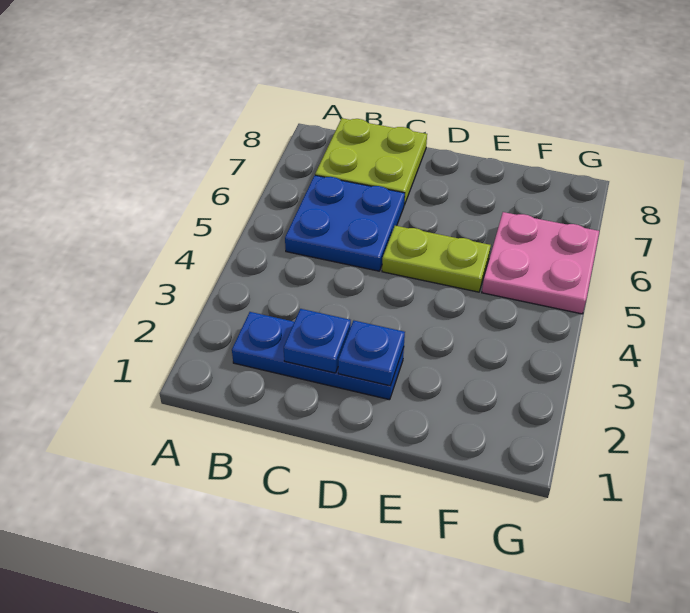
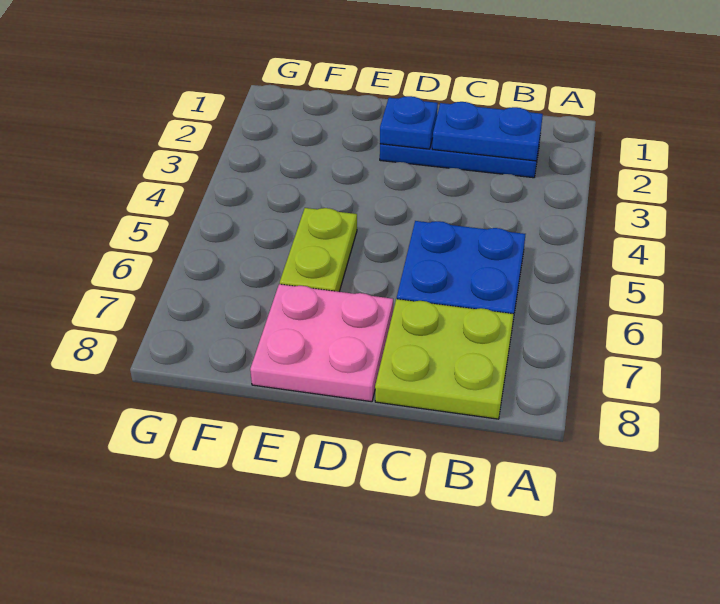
blue 1x1 plate [284,309,351,373] -> blue 1x2 plate [432,102,543,161]
lime 1x2 plate [382,226,491,292] -> lime 1x2 plate turned to [280,208,357,292]
pink 2x2 plate [482,212,599,314] -> pink 2x2 plate moved to [250,284,393,402]

